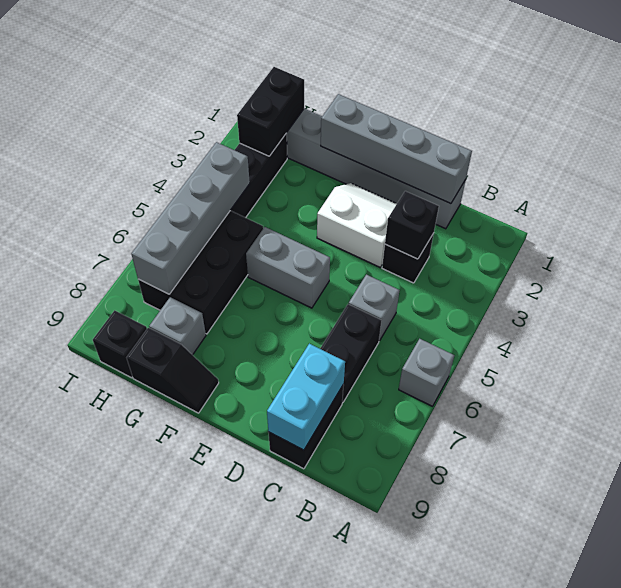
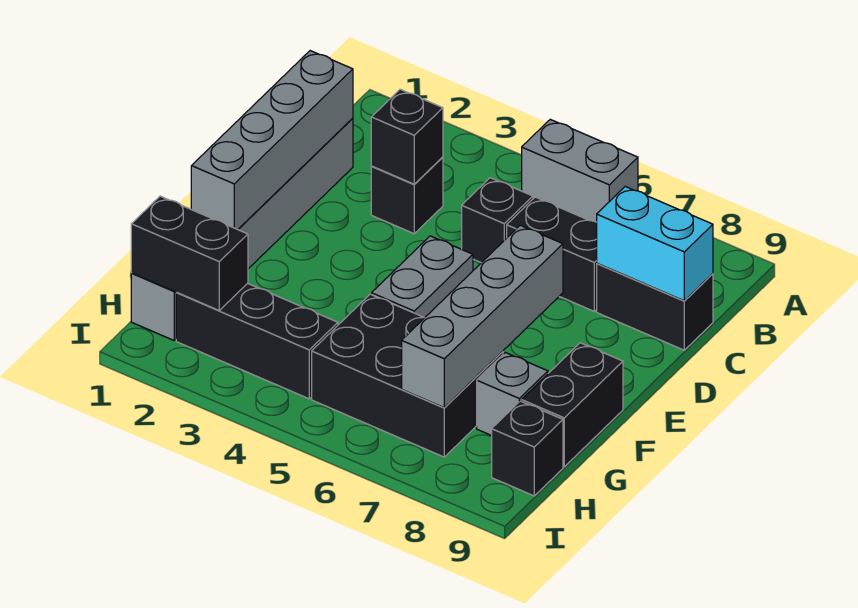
grey 1x1 brick [399,339,454,406] -> grey 1x2 brick [522,119,638,222]
grey 1x1 brick [349,275,399,341] -> black 1x1 brick [462,178,533,263]
white 2x2 slope [317,183,397,267] -> none
black 1x2 slope [127,328,219,413] -> black 1x2 brick [522,343,623,467]
grey 1x4 brick [131,142,250,294] -> grey 1x4 brick turned to [402,225,563,407]

